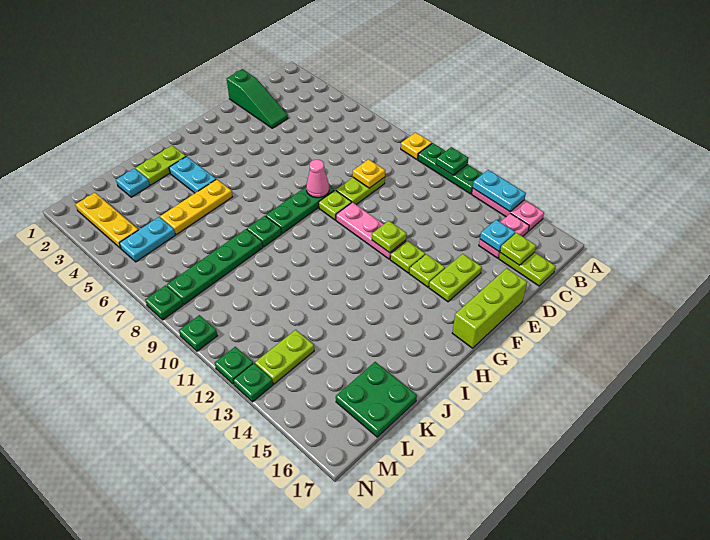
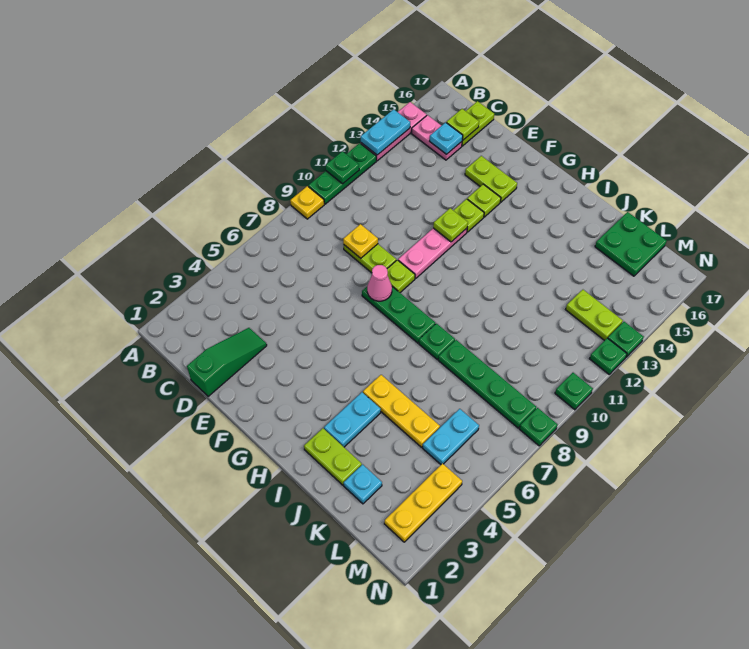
lime 1x3 brick [452,268,527,348] -> none
cyan 1x2 plate [119,217,175,262] -> cyan 1x2 plate turned to [423,409,479,464]

